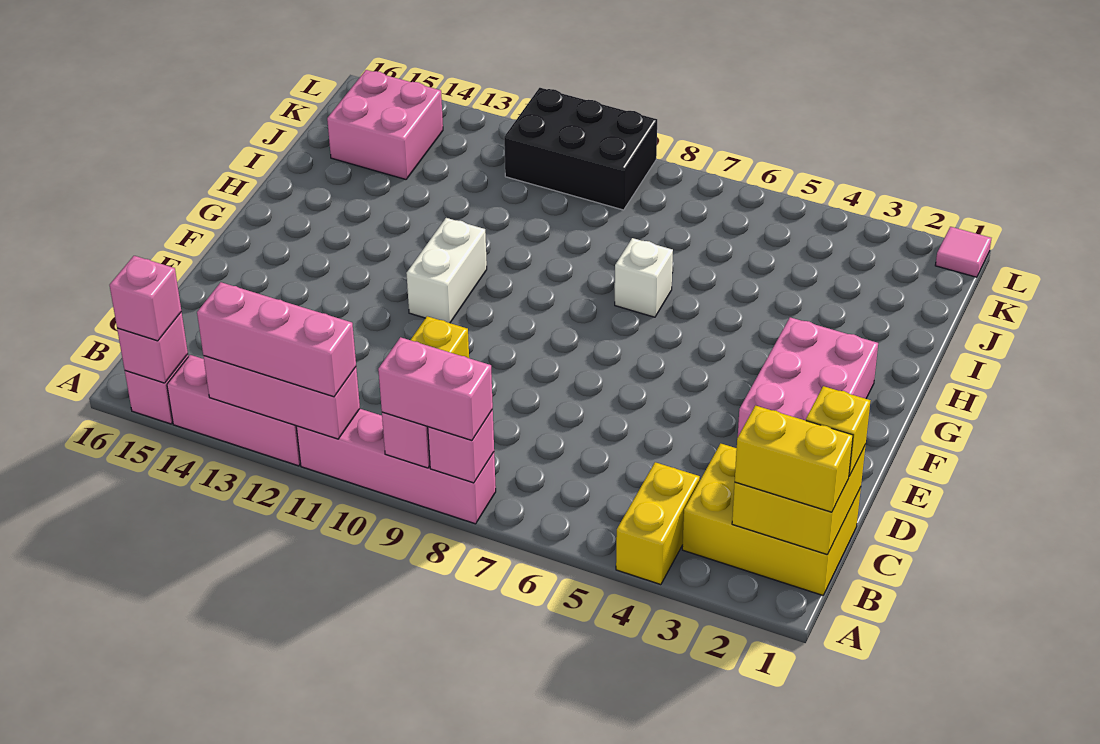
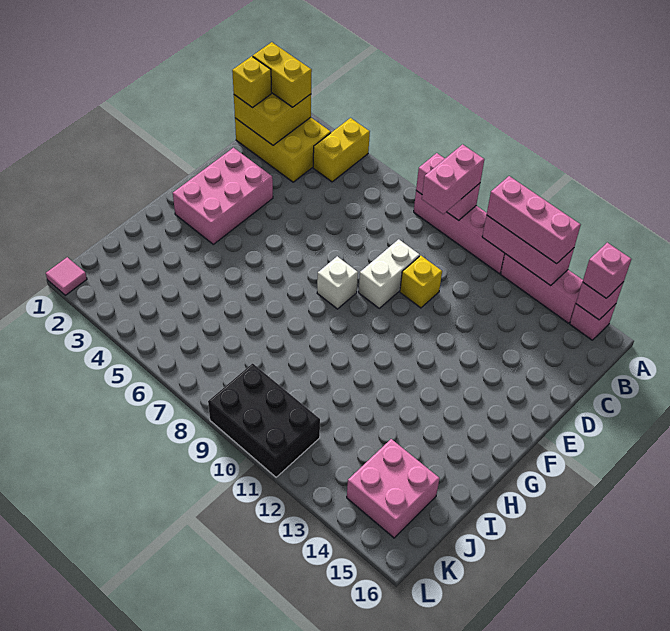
pink 1x2 brick [378,337,493,440] -> pink 1x2 brick turned to [422,144,484,214]
white 1x2 brick [406,218,487,323] -> white 1x2 brick moved to [359,239,420,308]
white 1x1 brick [615,238,673,317] -> white 1x1 brick moved to [317,256,358,309]

